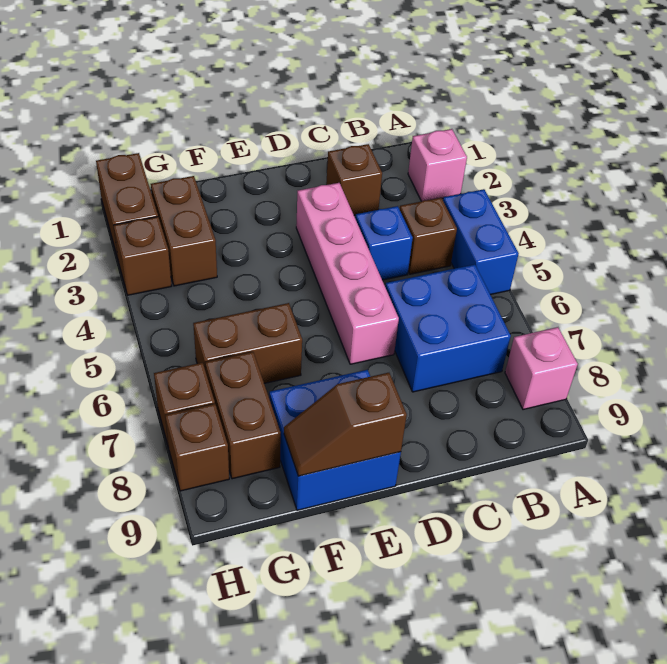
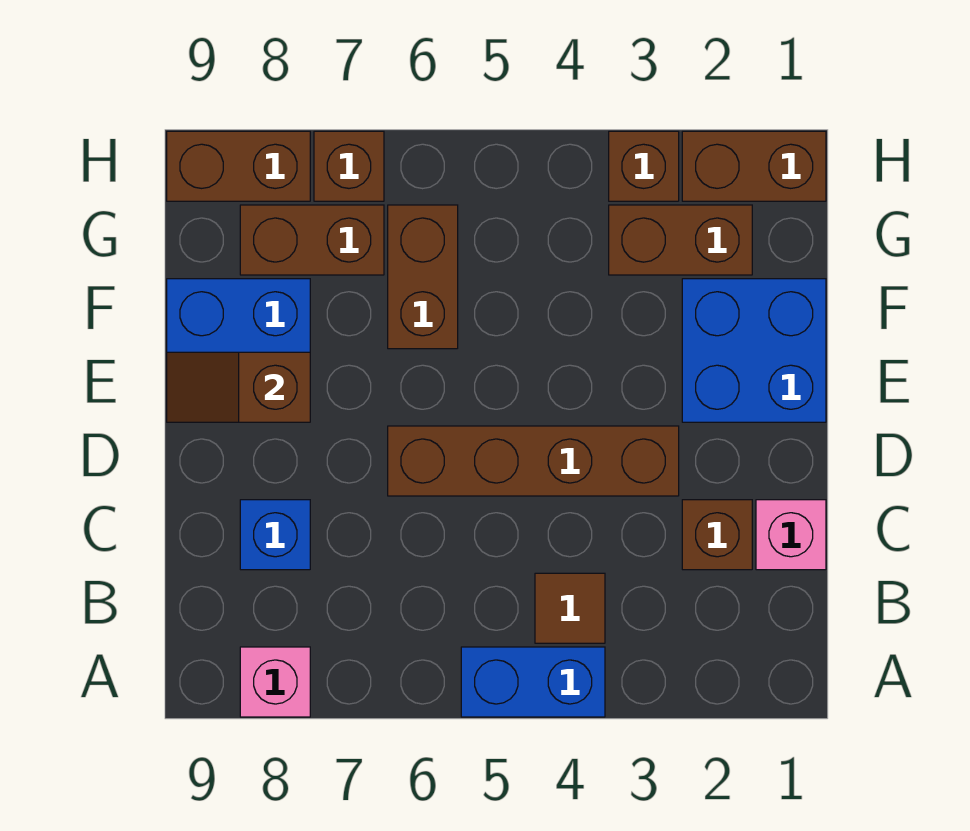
pink 1x1 brick [408,129,467,201] -> pink 1x1 brick moved to [756,500,826,570]
brown 1x1 brick [400,198,457,274] -> brown 1x1 tile [535,573,605,643]
blue 2x2 brick [385,264,511,392] -> blue 2x2 brick moved to [682,279,826,422]
blue 1x1 brick [355,206,413,280] -> blue 1x1 brick moved to [240,500,310,570]
pink 1x4 brick [296,183,399,364] -> brown 1x4 brick [388,426,679,496]
brown 1x2 slope [284,373,407,476] -> brown 1x2 slope turned to [167,352,310,422]
brown 1x1 brick [165,404,229,491] -> brown 1x2 brick [167,131,310,201]

